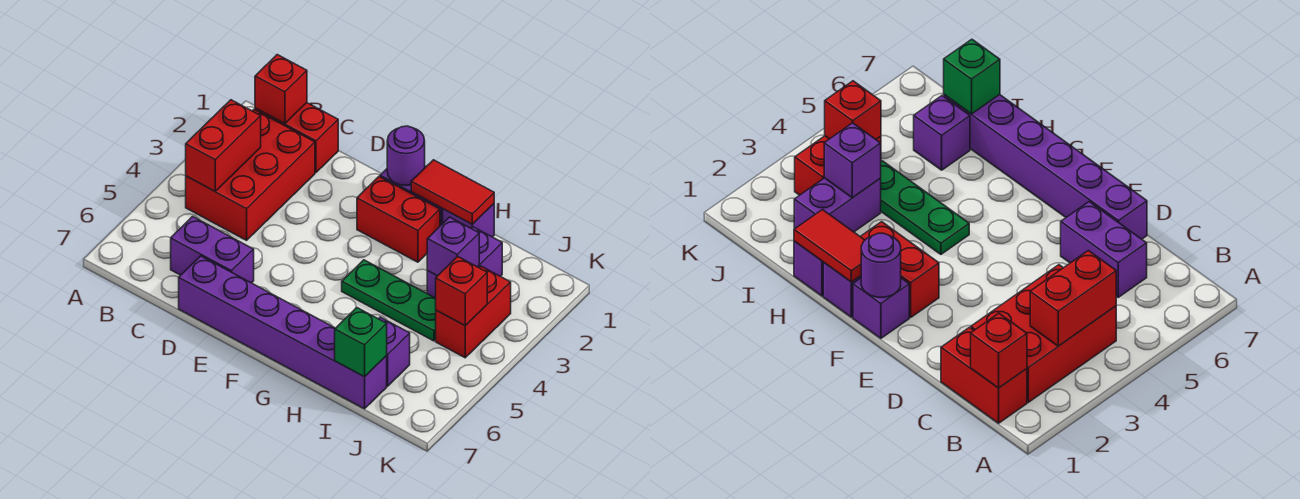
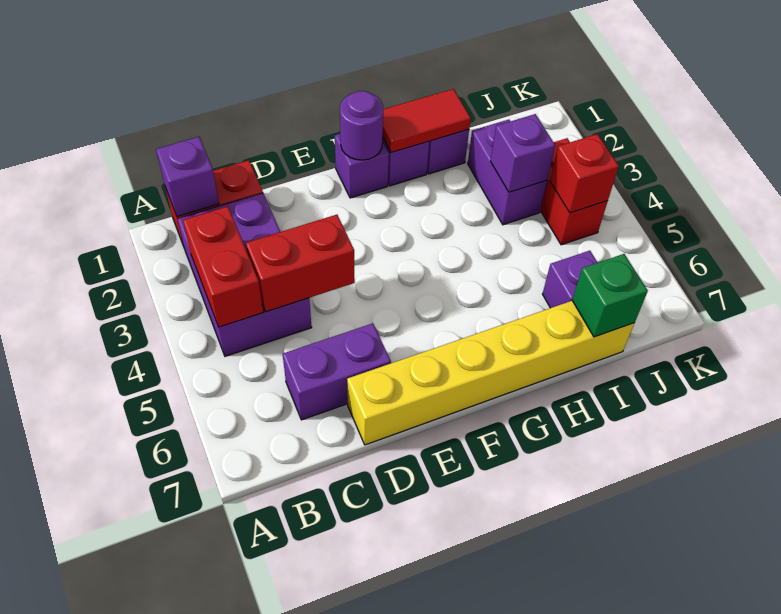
red 1x1 brick [255,55,307,124] -> purple 1x1 brick [156,137,219,217]
red 2x3 brick [186,109,315,240] -> purple 2x3 brick [178,193,312,356]
purple 1x6 brick [179,256,387,409] -> yellow 1x6 brick [347,301,634,445]
red 1x2 brick [357,177,440,262] -> red 1x2 brick moved to [246,215,355,312]
green 1x3 plate [342,260,436,341] -> none

